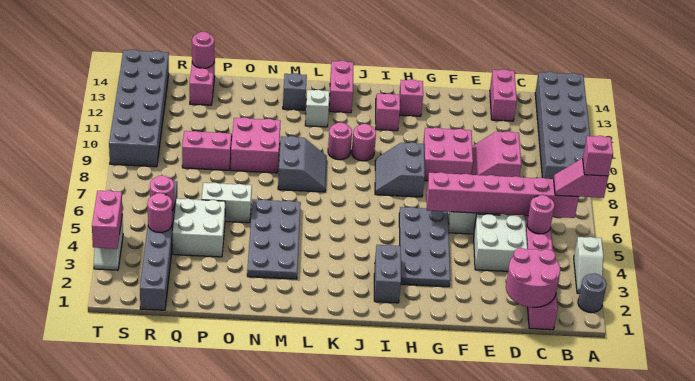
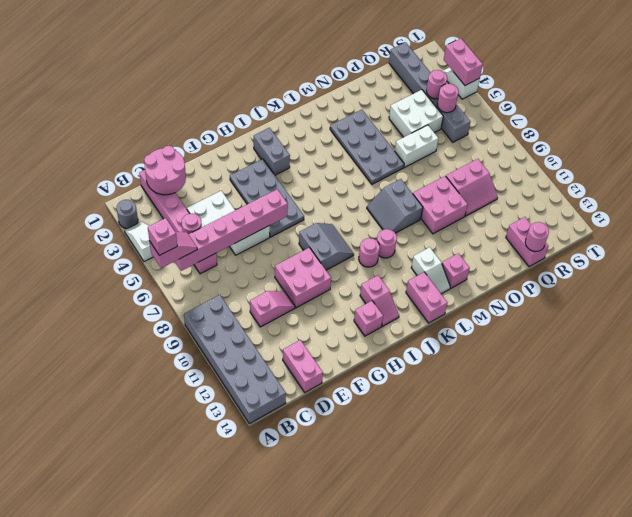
pink 2x2 slope [471,131,521,177] -> pink 1x2 slope [250,291,295,327]
grey 1x1 brick [283,73,307,110] -> pink 1x1 brick [442,253,470,288]
grey 2x6 brick [109,49,169,167] -> none

